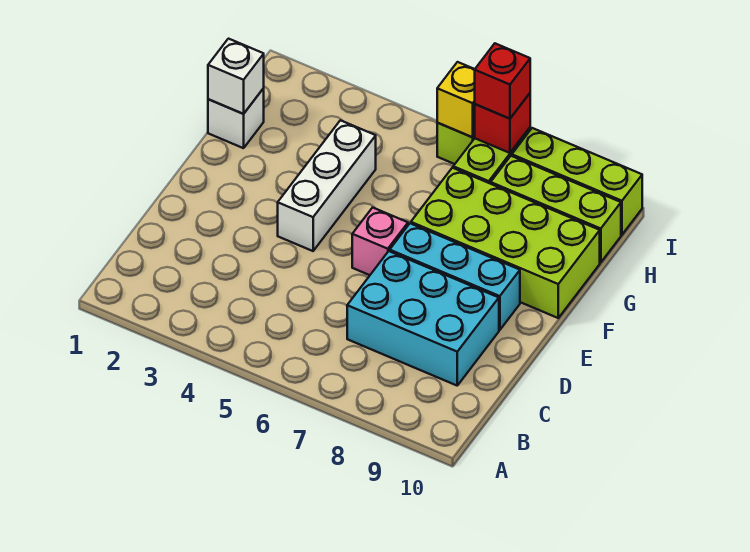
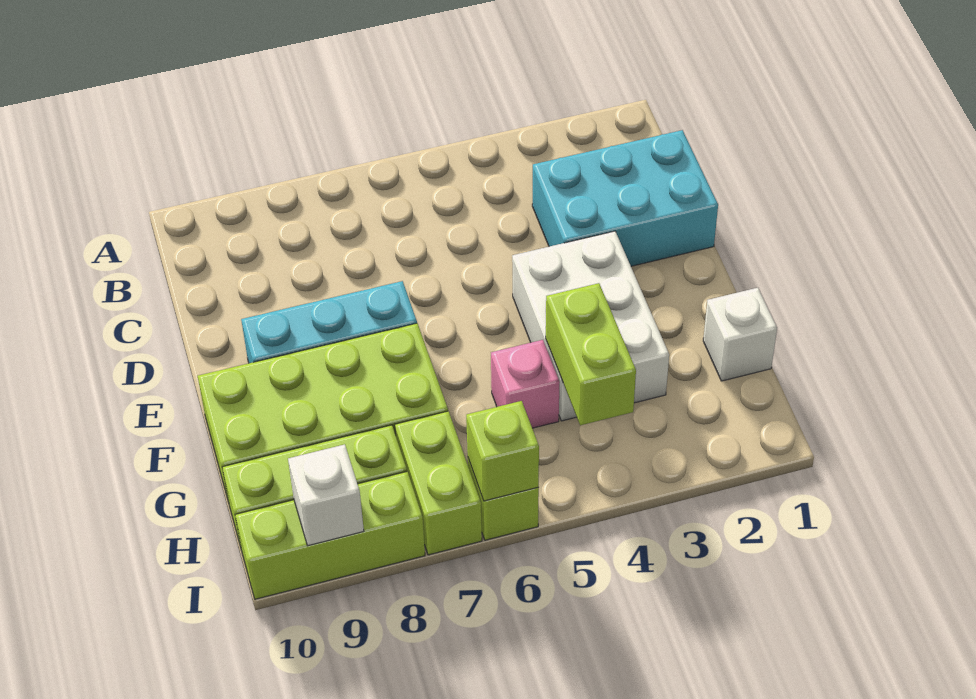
cyan 2x3 brick [347,251,499,385] -> cyan 2x3 brick moved to [532,130,718,266]
white 1x3 brick [278,120,376,251] -> white 2x3 brick [512,231,669,421]
pink 1x1 brick [352,208,408,275] -> pink 1x1 brick moved to [491,340,560,428]
white 1x1 brick [208,39,264,114] -> white 1x1 brick moved to [288,444,364,546]
none -> lime 1x2 brick [546,283,636,425]
yellow 1x1 brick [437,62,475,137] -> lime 1x1 brick [466,401,539,501]
red 1x1 brick [474,93,530,153] -> none
red 1x1 brick [475,44,530,119] -> none

